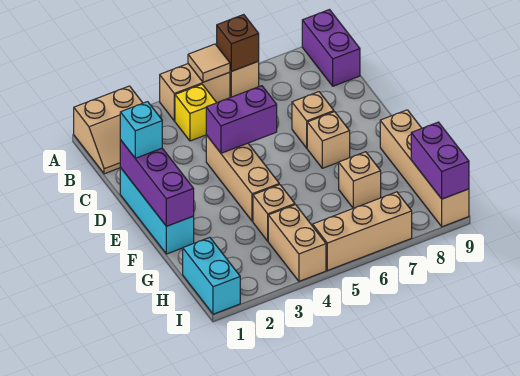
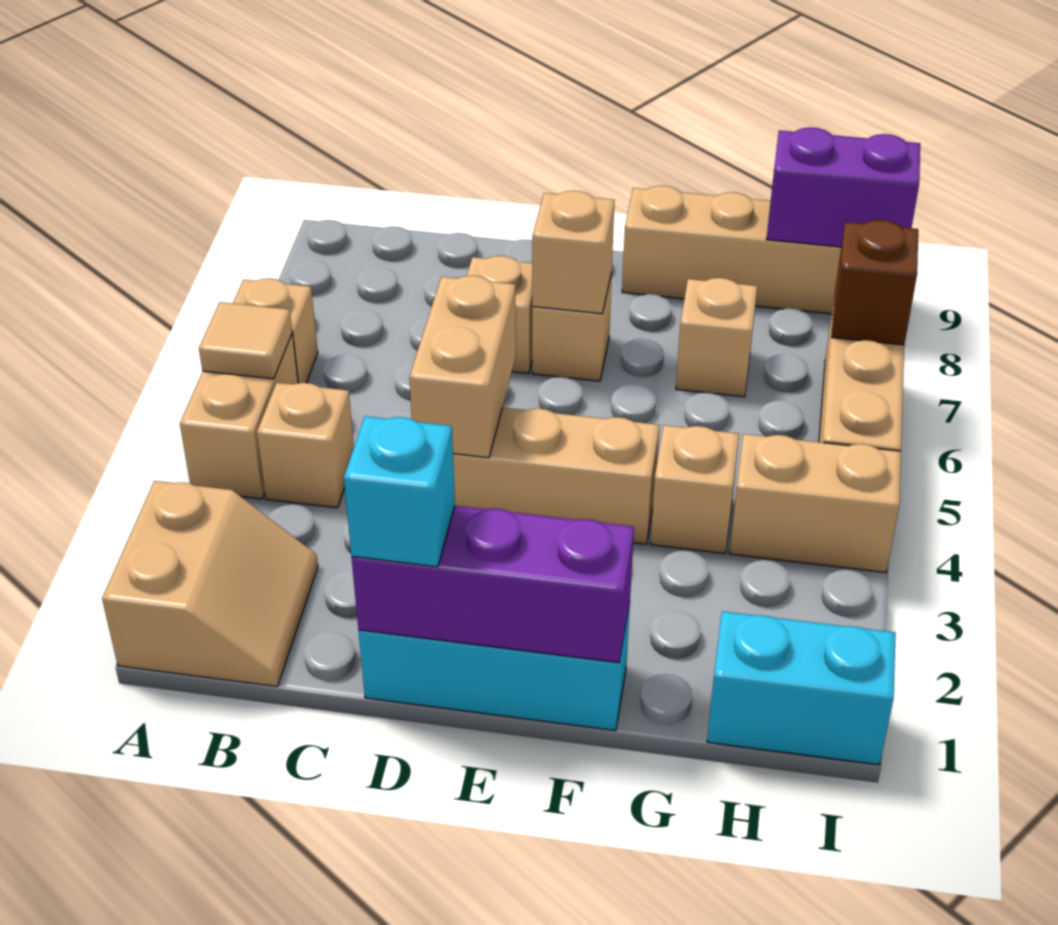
brown 1x1 brick [217,15,259,71] -> brown 1x1 brick moved to [831,220,918,345]
purple 1x2 brick [302,10,360,86] -> none
yellow 1x1 brick [175,84,217,141] -> tan 1x1 brick [257,383,354,508]
purple 1x2 brick [206,86,277,153] -> tan 1x2 brick [409,276,516,458]
none -> tan 1x1 brick [532,191,615,314]

